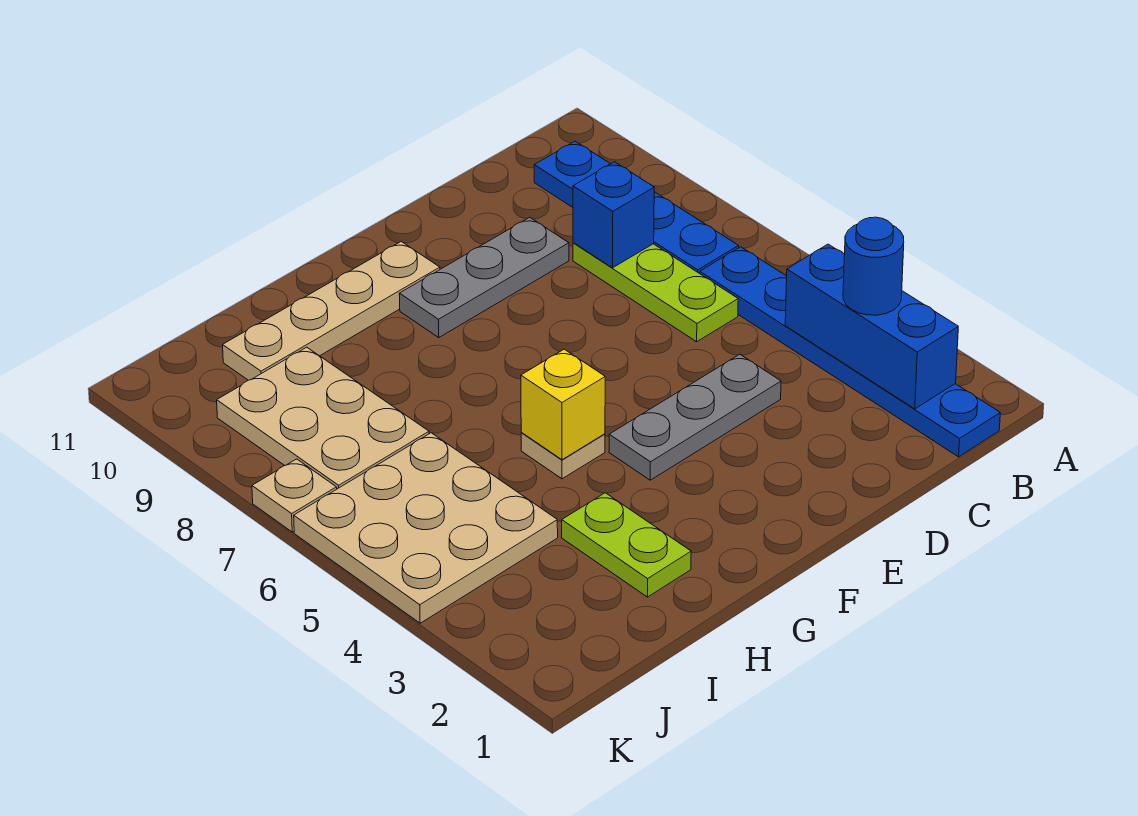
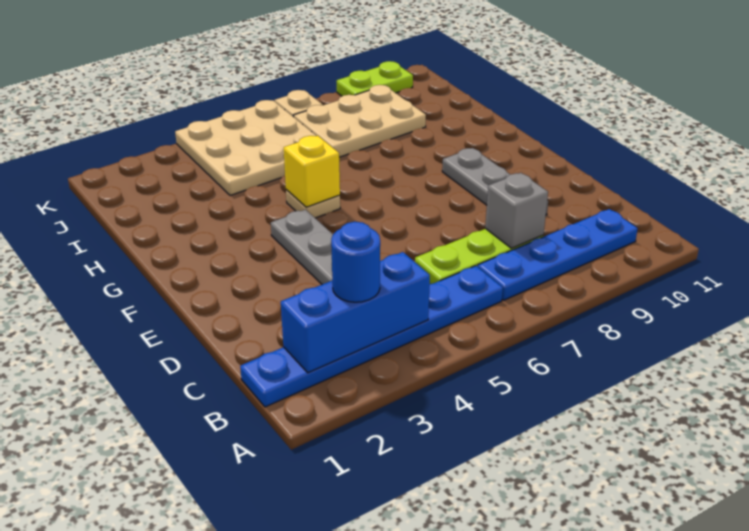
blue 1x1 brick [573,162,654,268] -> grey 1x1 brick [485,173,548,248]
tan 1x4 plate [223,242,440,380] -> none
lime 1x2 plate [562,493,691,597] -> lime 1x2 plate moved to [337,61,413,96]

